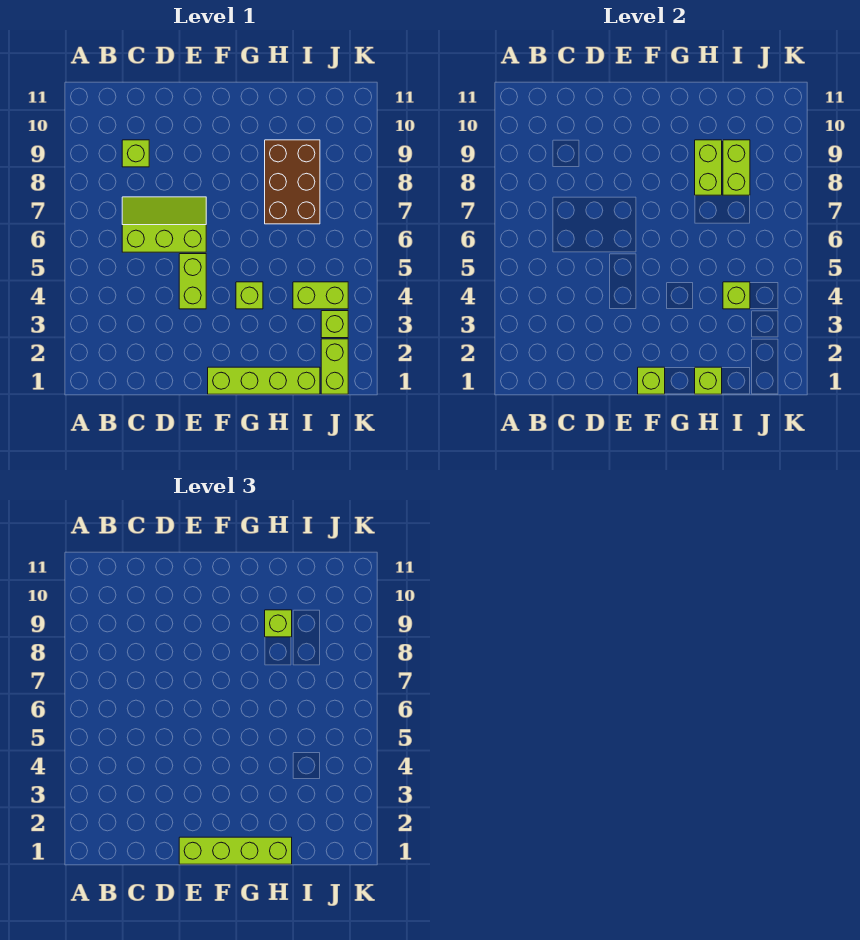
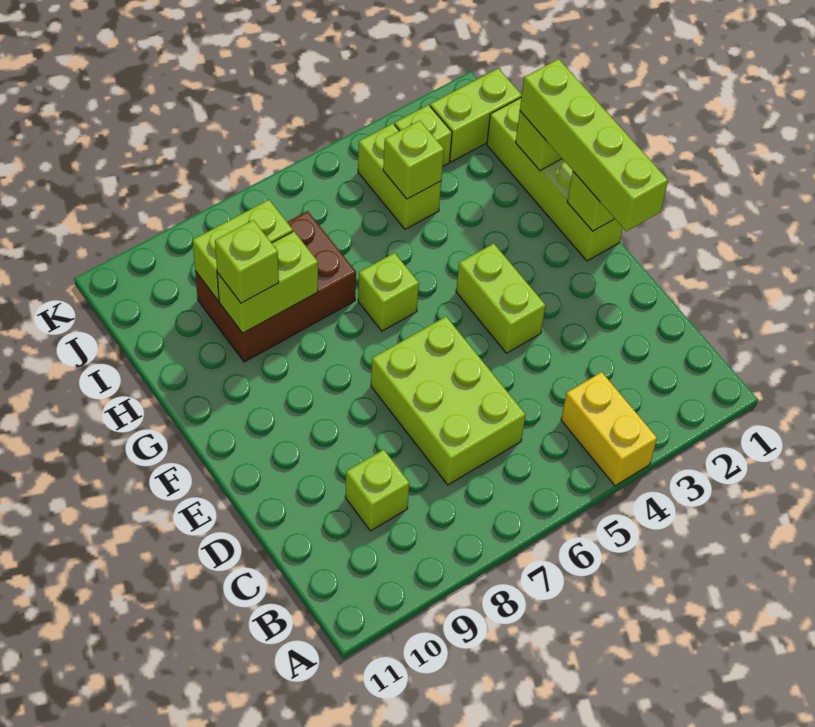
none -> yellow 1x2 brick [561,372,657,486]
lime 2x3 slope [122,197,206,252] -> lime 2x3 brick [371,317,526,485]
lime 1x2 brick [179,254,206,309] -> lime 1x2 brick turned to [456,244,546,353]
lime 1x1 brick [236,282,263,309] -> lime 1x1 brick moved to [358,253,419,331]

